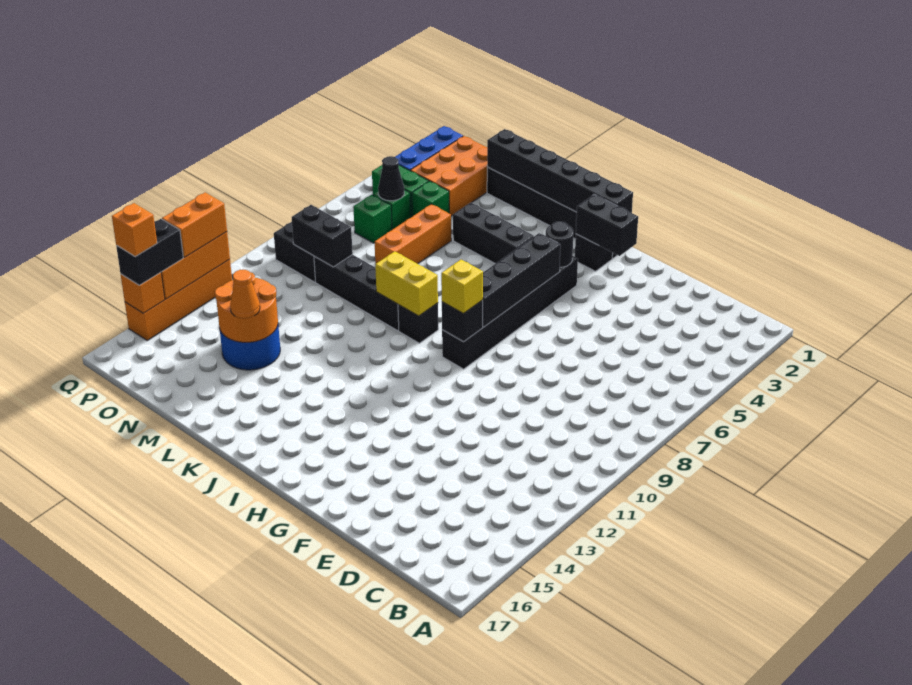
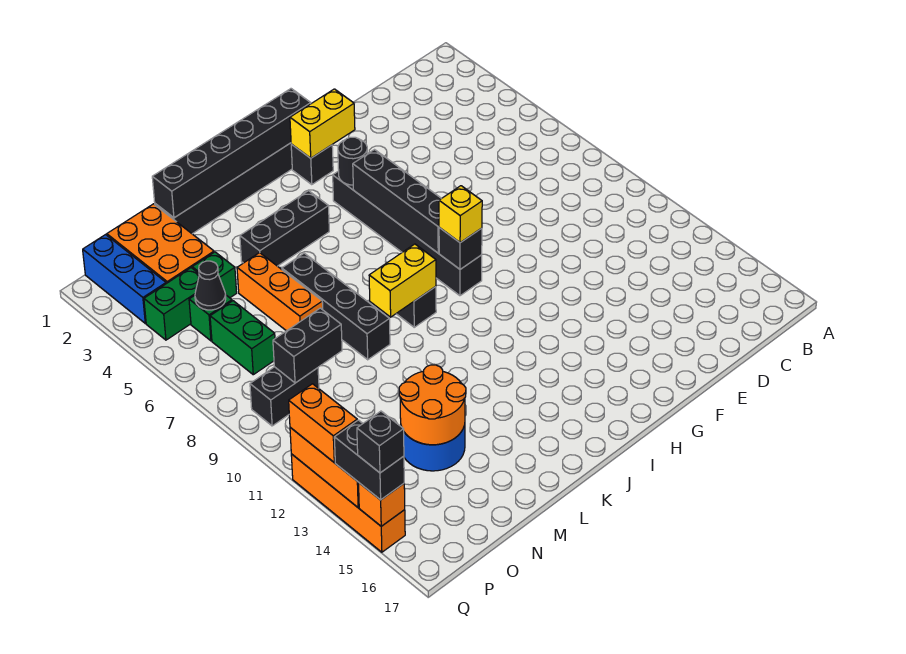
black 1x2 brick [576,194,638,256] -> yellow 1x2 brick [290,89,355,158]
black 1x4 brick [314,255,399,331] -> black 1x4 brick turned to [282,253,390,360]
orange 1x1 cone [230,270,260,318] -> none
green 1x1 brick [353,195,392,243] -> green 1x2 brick [210,301,275,375]
orange 1x1 brick [112,203,157,257] -> black 1x1 brick [357,411,404,473]

